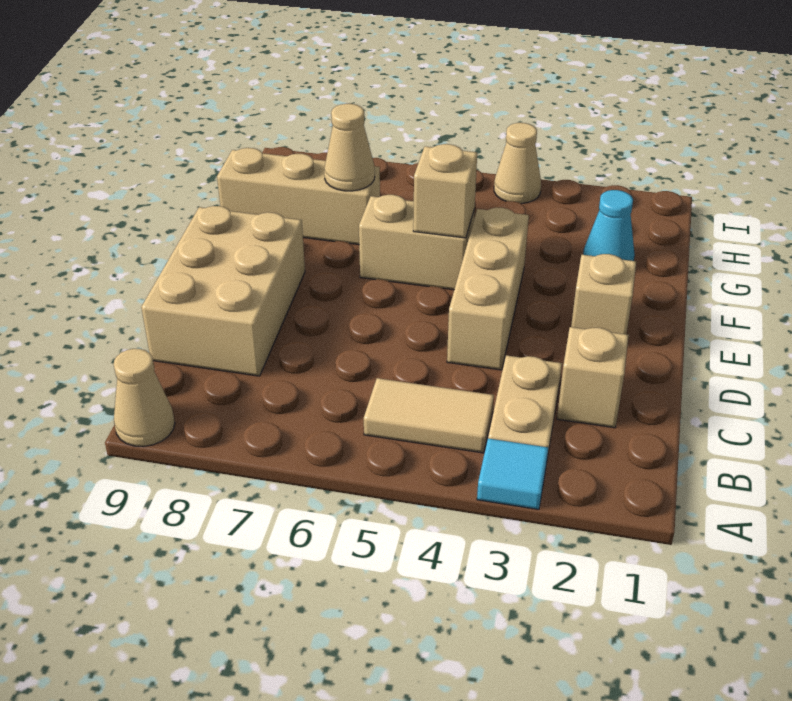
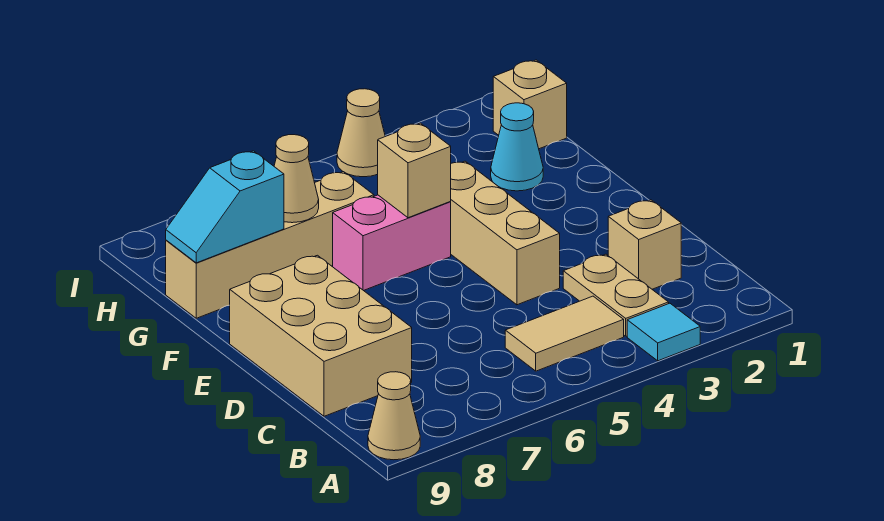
tan 1x1 brick [571,254,636,334] -> tan 1x1 brick moved to [493,60,567,149]
tan 1x2 brick [359,195,474,290] -> pink 1x2 brick [333,195,451,291]
tan 1x3 brick [217,148,380,245] -> tan 1x4 brick [166,172,374,318]
none -> cyan 1x2 slope [166,151,284,263]

